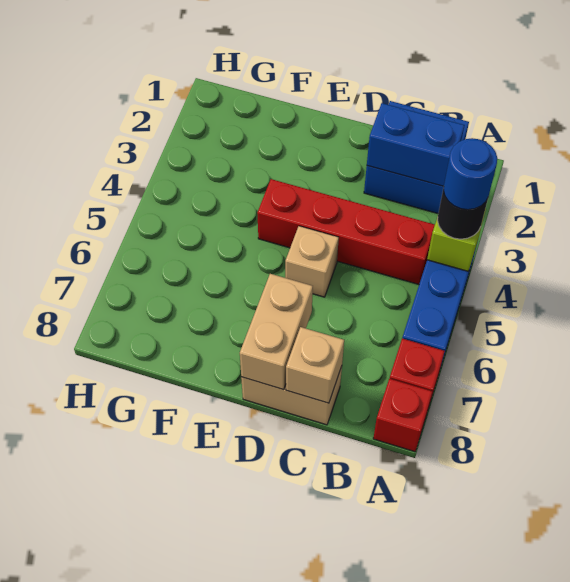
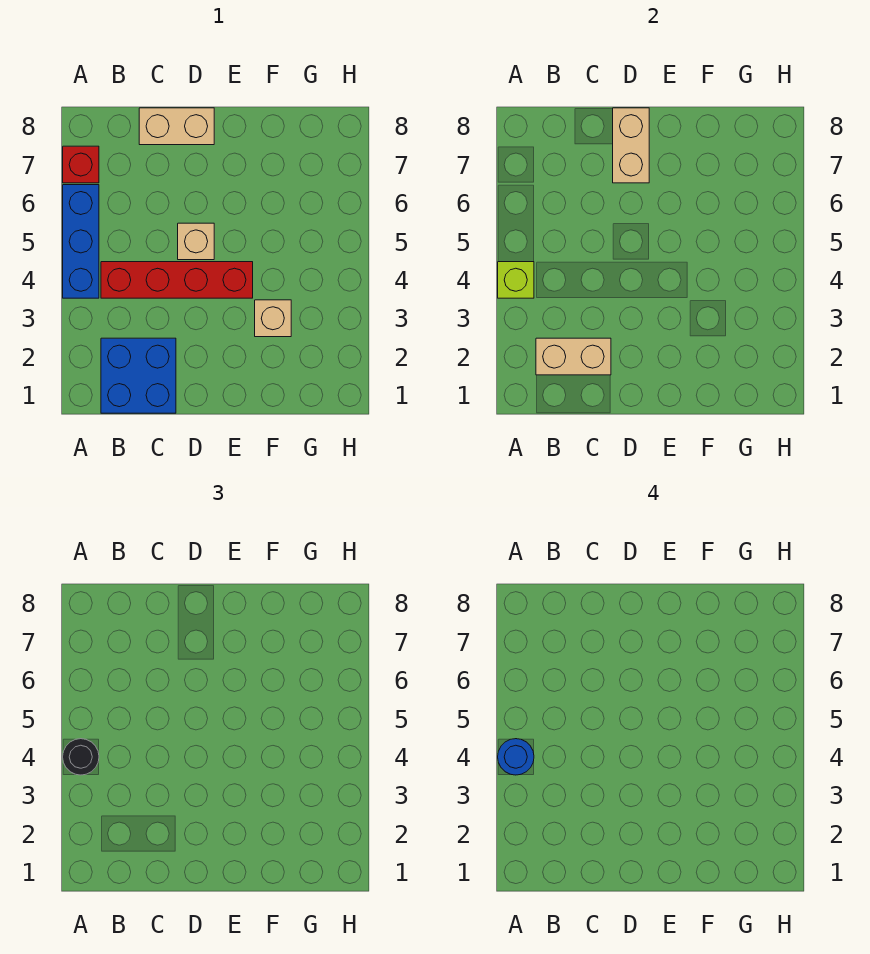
red 1x1 brick [373,379,432,452] -> none
blue 1x2 brick [367,103,465,186] -> tan 1x2 brick [536,338,611,375]
tan 1x1 brick [286,327,344,403] -> tan 1x1 brick moved to [255,300,291,337]

